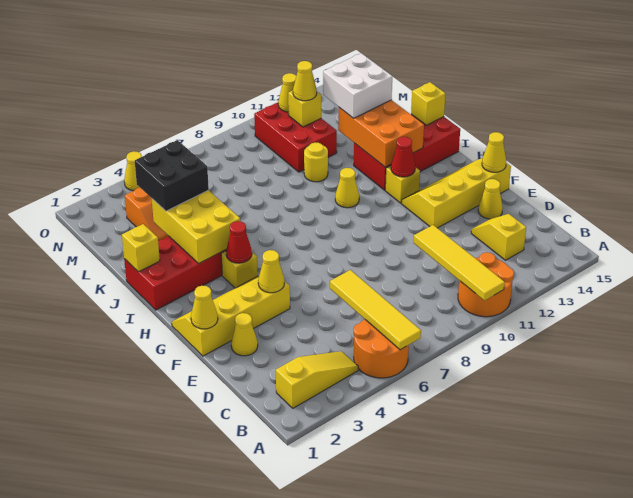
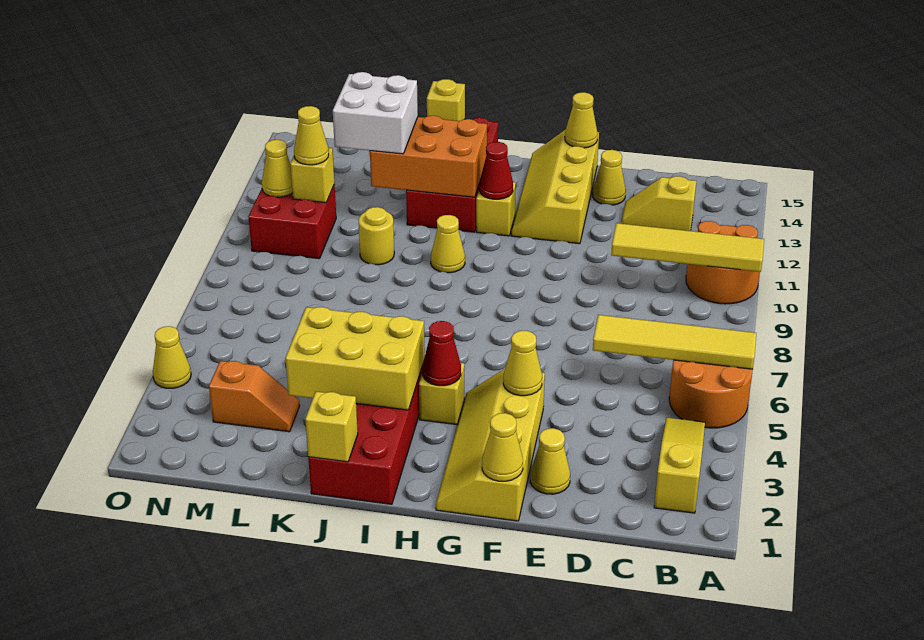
black 2x2 brick [135,140,209,211] -> none
red 2x3 brick [254,102,337,172] -> red 2x2 brick [248,184,336,259]

